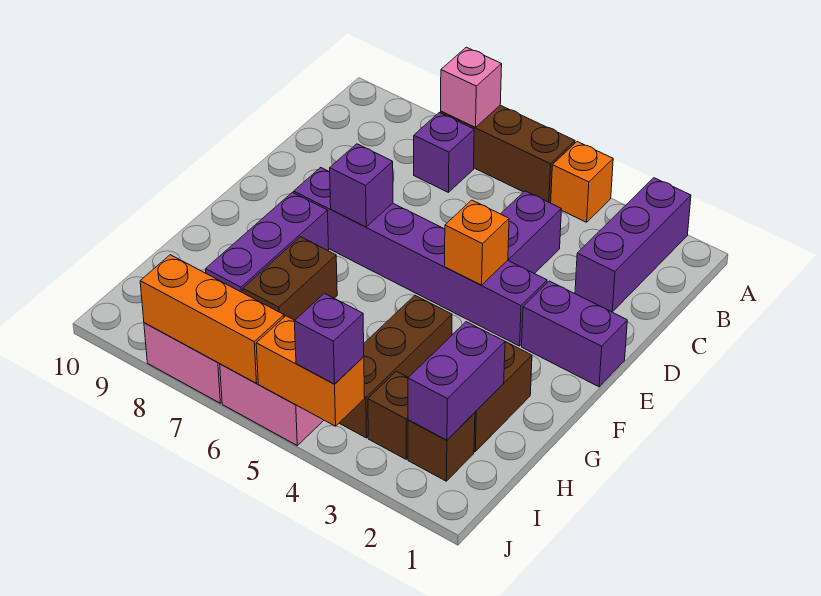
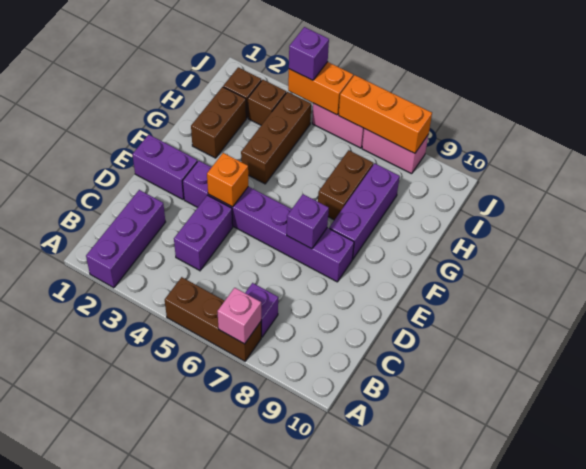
orange 1x1 brick [551,142,613,222] -> none
purple 1x2 brick [408,322,505,440] -> none

